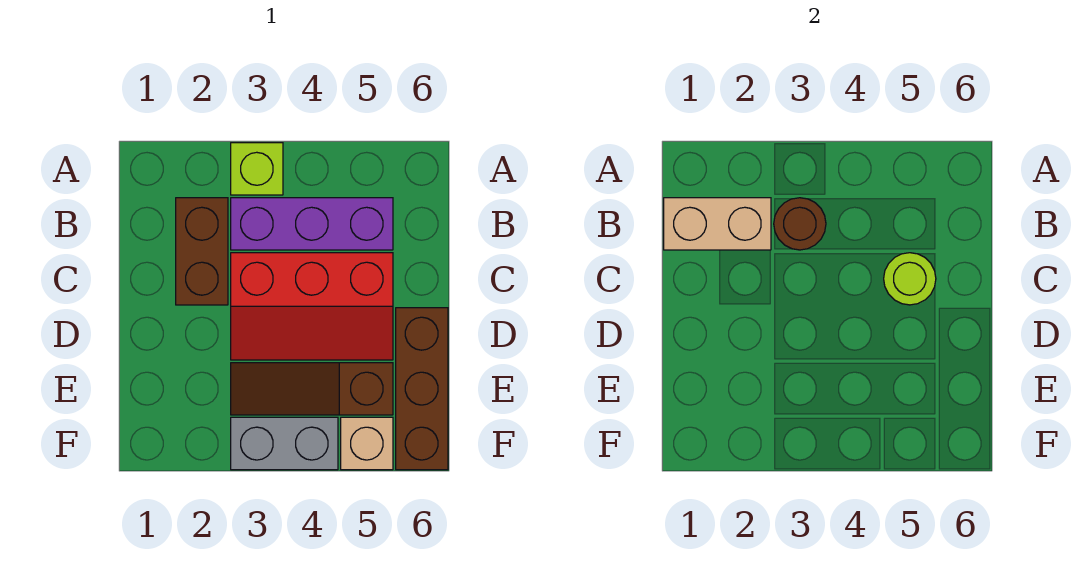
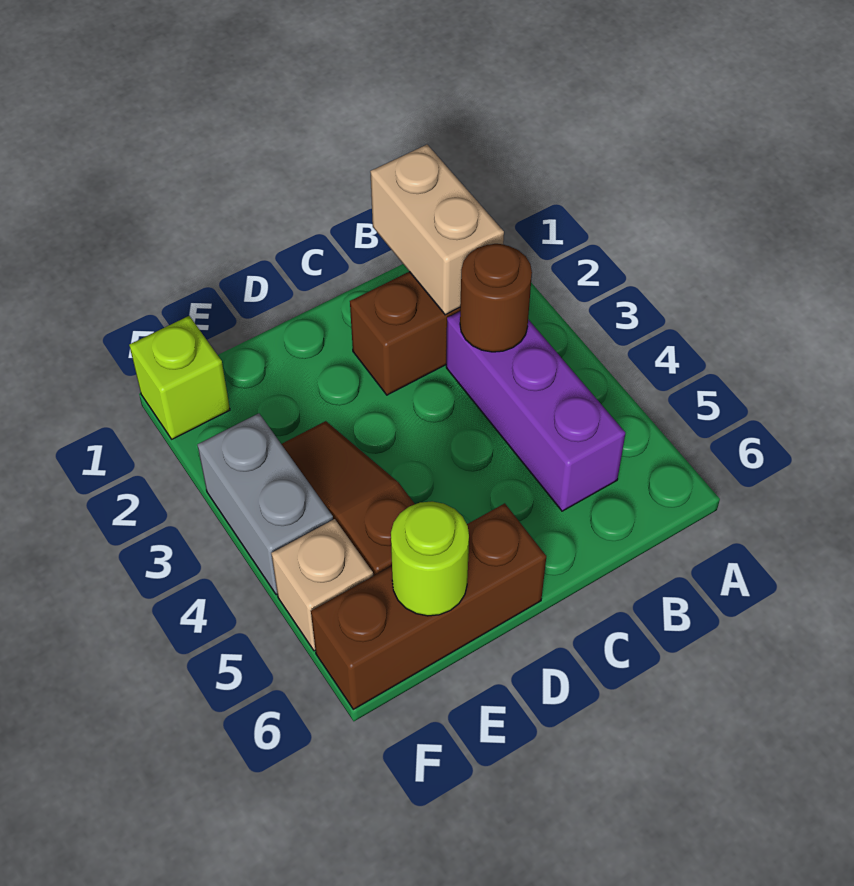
lime 1x1 brick [231,143,283,195] -> lime 1x1 brick moved to [129,316,230,439]
red 2x3 slope [231,253,393,360] -> none
lime 1x1 round brick [884,253,936,305] -> lime 1x1 round brick moved to [391,502,469,616]

